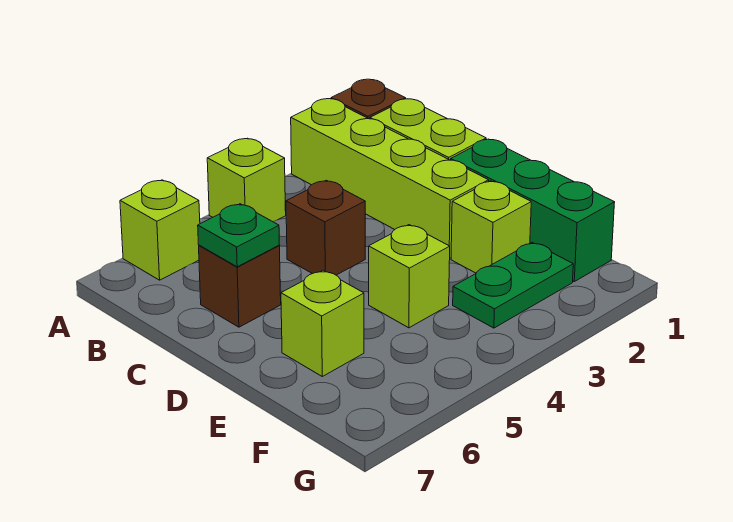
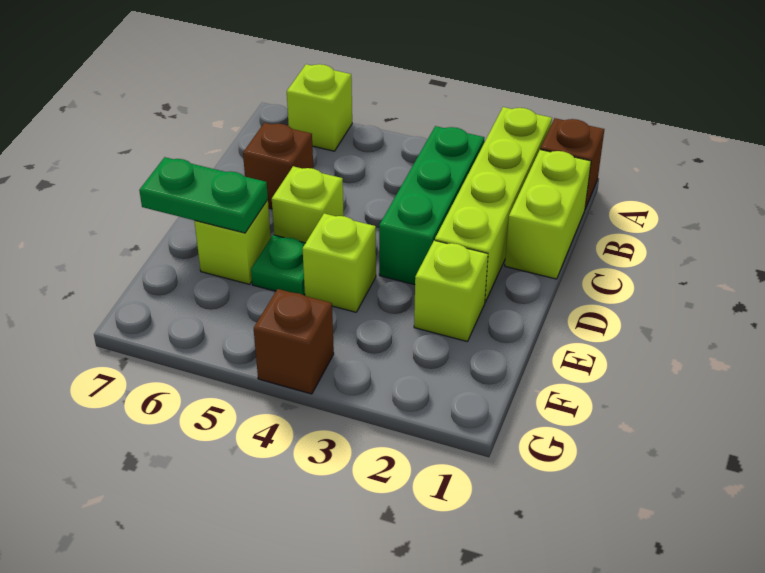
lime 1x1 brick [207,138,286,222] -> lime 1x1 brick moved to [272,166,344,243]
brown 1x1 brick [286,180,365,275] -> brown 1x1 brick moved to [254,289,334,394]
green 1x1 plate [198,204,279,267] -> green 1x1 plate moved to [251,235,305,295]
green 1x3 brick [451,139,615,282] -> green 1x3 brick moved to [379,126,484,285]
green 1x2 plate [453,243,573,328] -> green 1x2 plate moved to [139,157,268,233]

